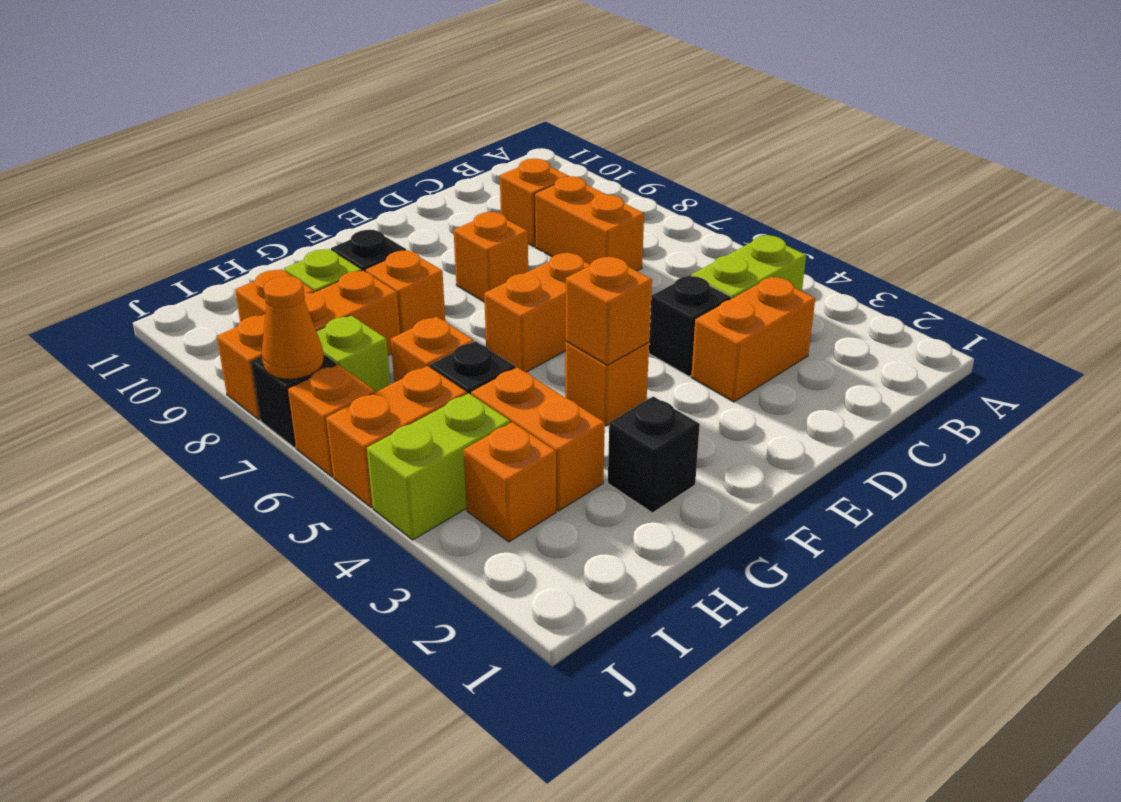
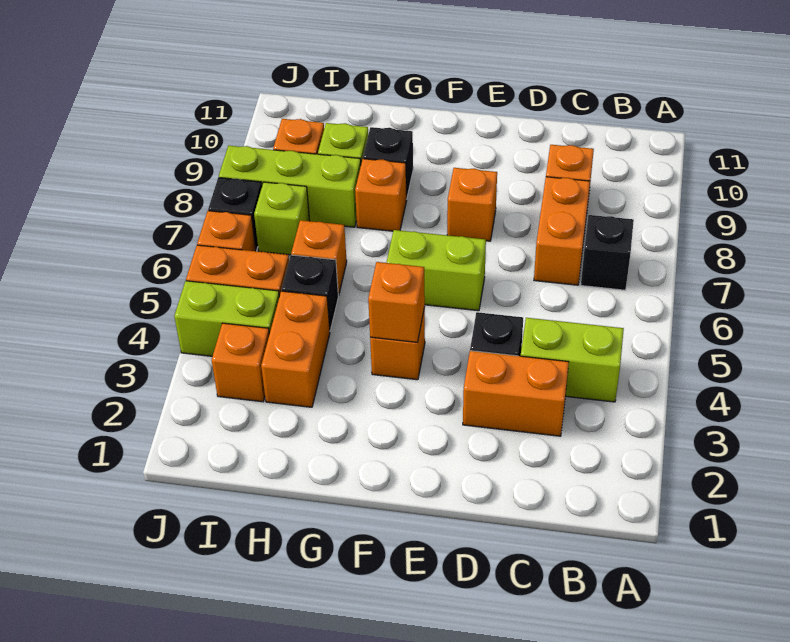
orange 1x2 brick [484,253,590,372] -> lime 1x2 brick [386,230,486,311]
black 1x1 brick [608,396,700,513] -> black 1x1 brick moved to [581,215,634,290]
orange 1x3 brick [217,271,400,420] -> lime 1x3 brick [219,145,361,227]
orange 1x1 cone [261,276,324,379] -> none

